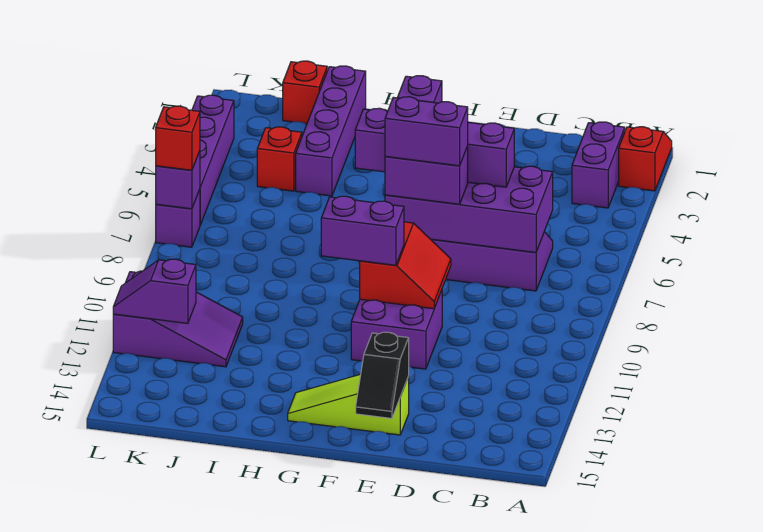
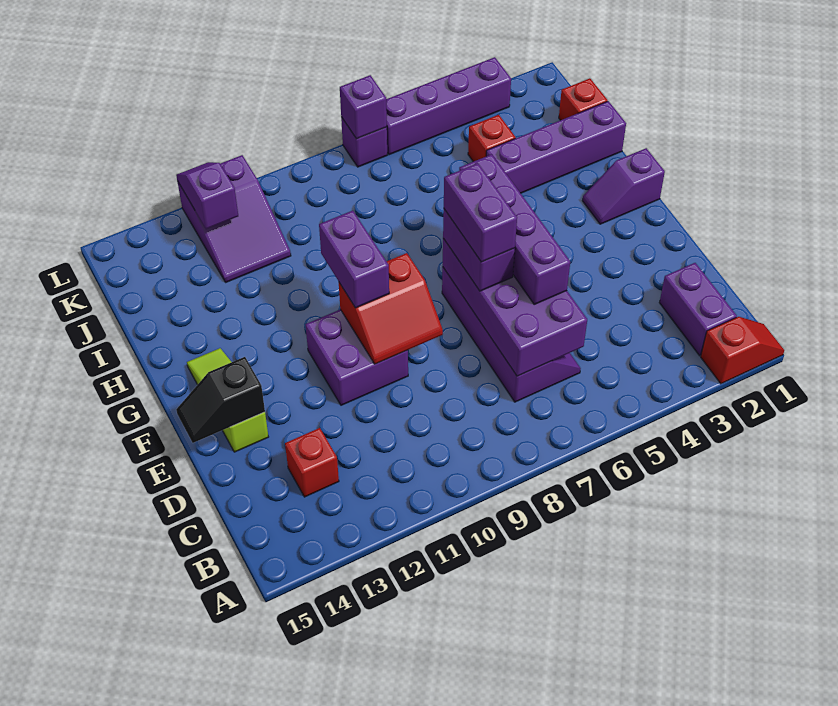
purple 1x2 brick [572,122,625,208] -> purple 1x2 brick turned to [659,263,737,356]
red 1x1 brick [156,106,200,170] -> red 1x1 brick moved to [285,428,339,497]

